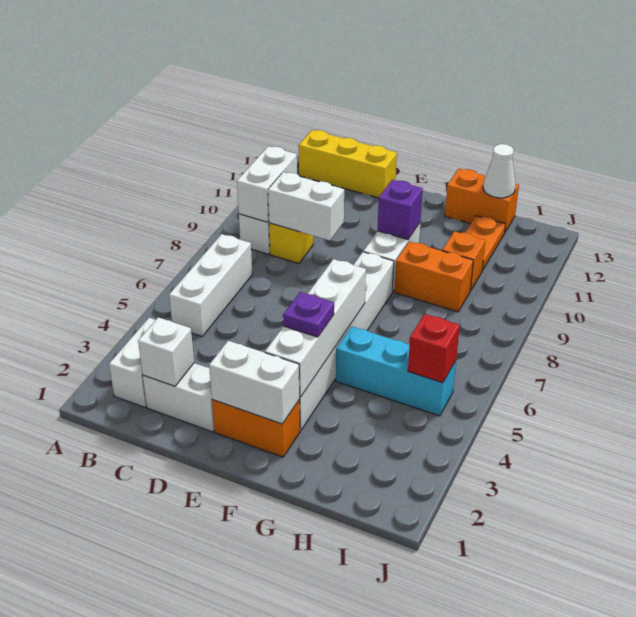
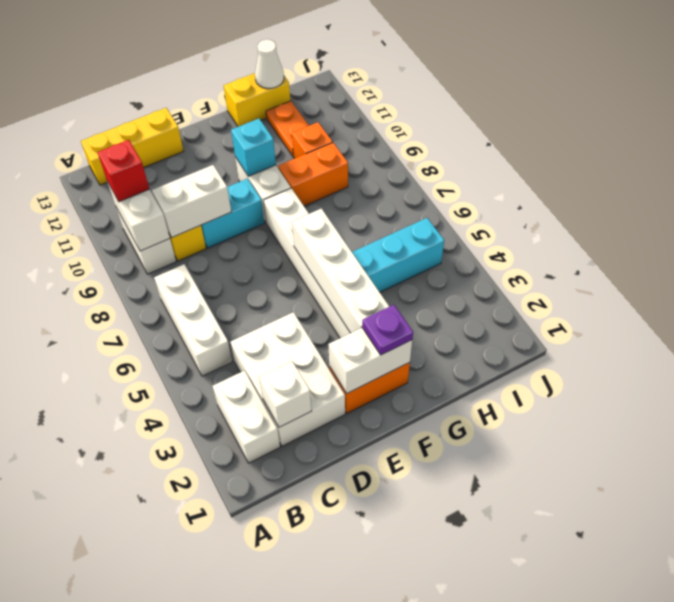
white 1x2 brick [143,363,214,432] -> white 2x3 brick [231,312,345,446]
none -> cyan 1x2 brick [201,179,264,248]
purple 1x1 plate [283,292,334,337] -> purple 1x1 plate moved to [362,305,413,355]
purple 1x1 brick [378,180,423,239] -> cyan 1x1 brick [231,119,276,176]
orange 1x2 brick [445,169,519,232] -> yellow 1x2 brick [224,73,290,127]
red 1x1 brick [408,314,460,383] -> red 1x1 brick moved to [97,140,149,202]

